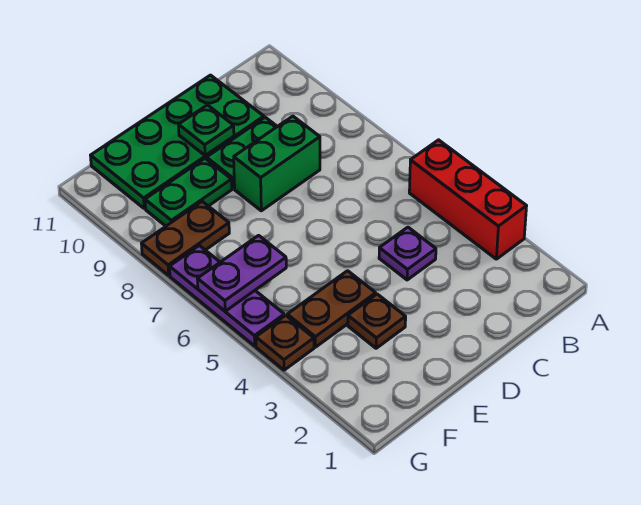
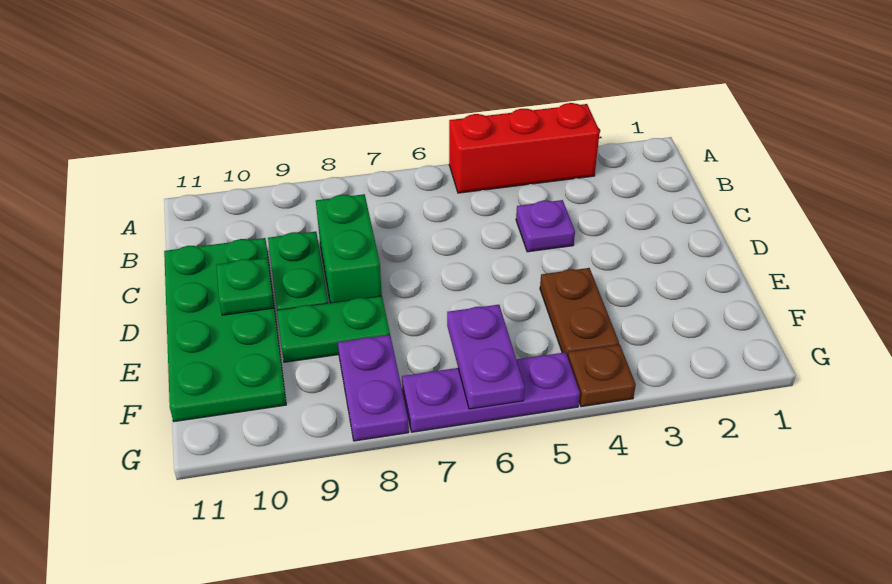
brown 1x1 plate [348,294,406,348] -> none
green 1x2 plate [145,159,232,226] -> green 1x2 plate turned to [277,296,390,362]
brown 1x2 plate [141,201,229,275] -> purple 1x2 plate [338,335,409,441]

